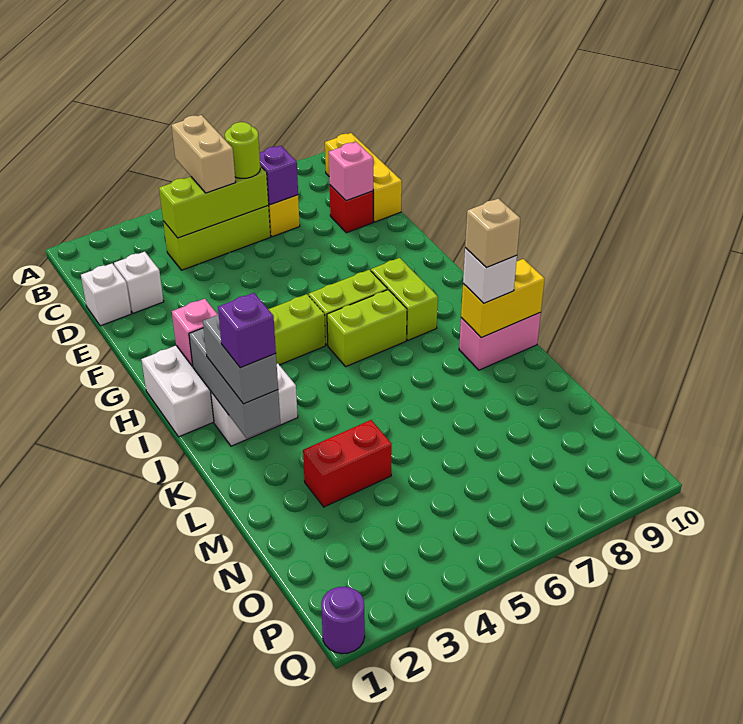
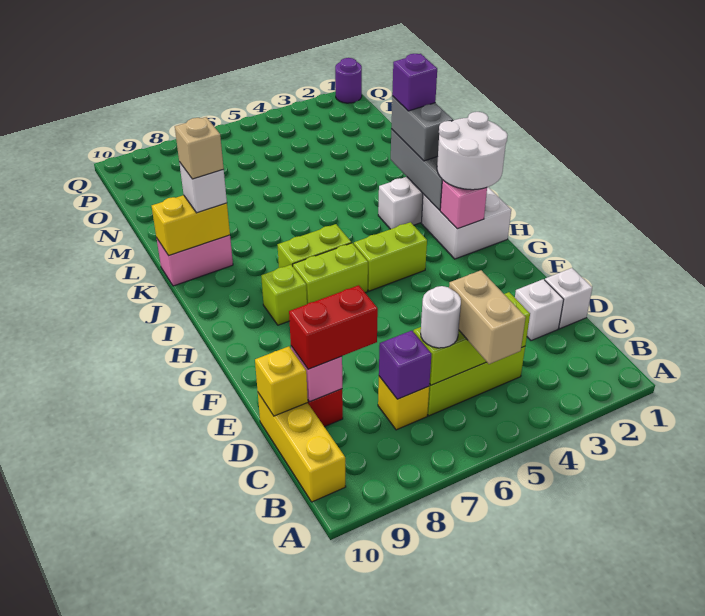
lime 1x1 round brick [225,122,260,178] -> white 1x1 round brick [421,286,461,348]
none -> yellow 1x1 brick [255,346,308,416]
none -> white 2x2 round brick [437,112,507,190]
lime 1x2 brick [371,258,438,340] -> lime 1x1 brick [261,265,307,325]
red 1x2 brick [303,420,392,507] -> red 1x2 brick moved to [289,285,378,369]

